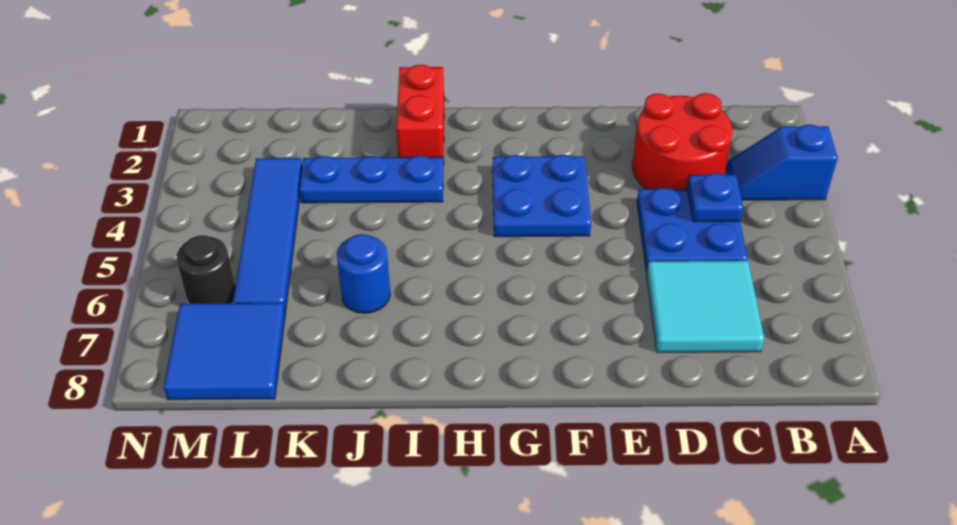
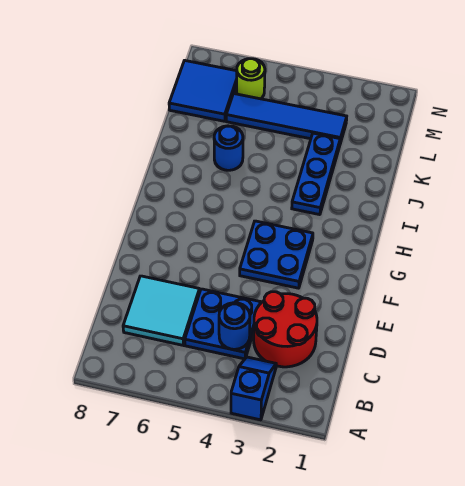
blue 1x1 plate [687,173,743,222] -> blue 1x1 round brick [219,303,250,349]
red 1x2 brick [396,65,444,165] -> none
black 1x1 round brick [177,235,235,303] -> lime 1x1 round brick [237,59,265,99]

